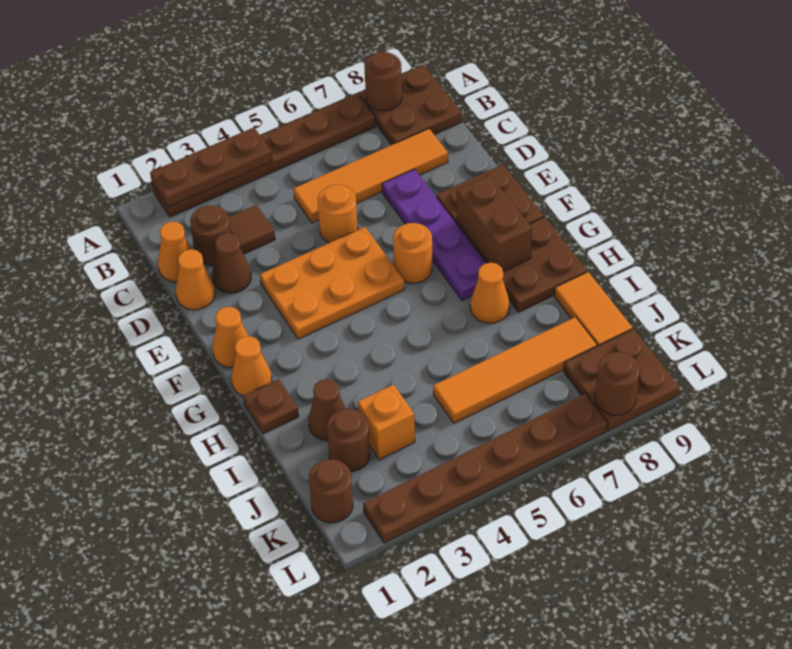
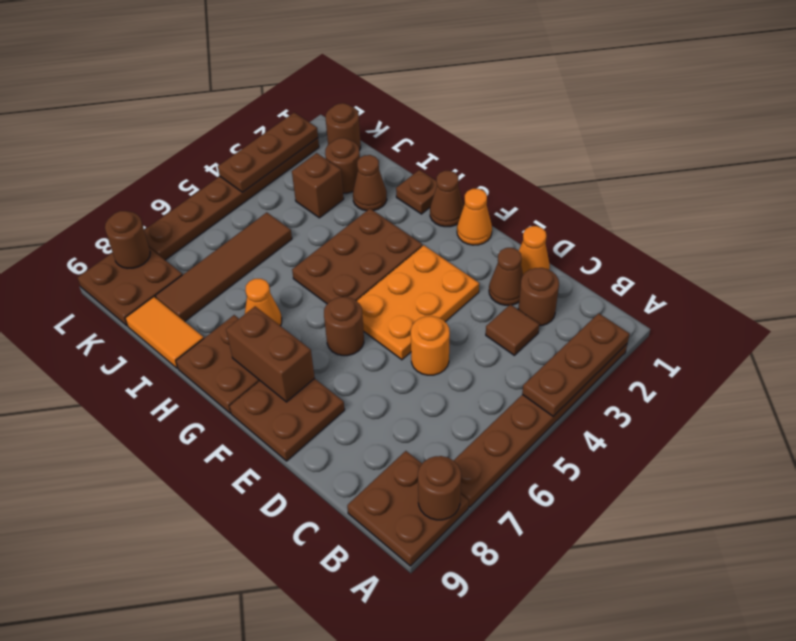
orange 1x1 cone [158,222,191,282] -> none
orange 1x4 tile [294,129,448,223] -> none
purple 1x4 plate [382,169,486,301] -> none
orange 1x1 round brick [393,223,432,283] -> brown 1x1 round brick [324,297,364,356]
orange 1x1 cone [231,336,272,396] -> brown 1x1 cone [430,171,464,227]
none -> brown 2x3 plate [292,209,422,304]
orange 1x1 brick [358,384,415,460] -> brown 1x1 brick [292,153,344,218]
orange 1x4 tile [433,317,597,423] -> brown 1x4 tile [156,212,292,321]
none -> brown 1x3 plate [218,113,318,192]

